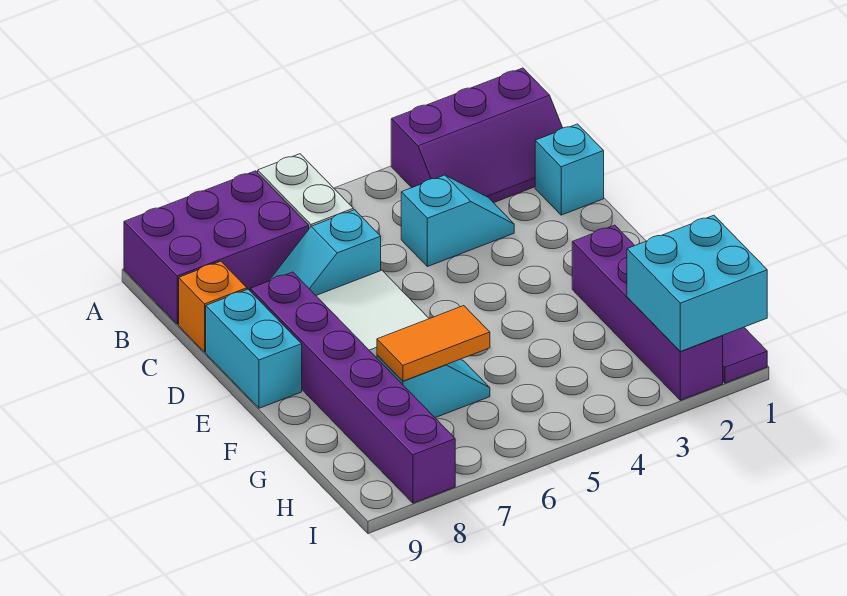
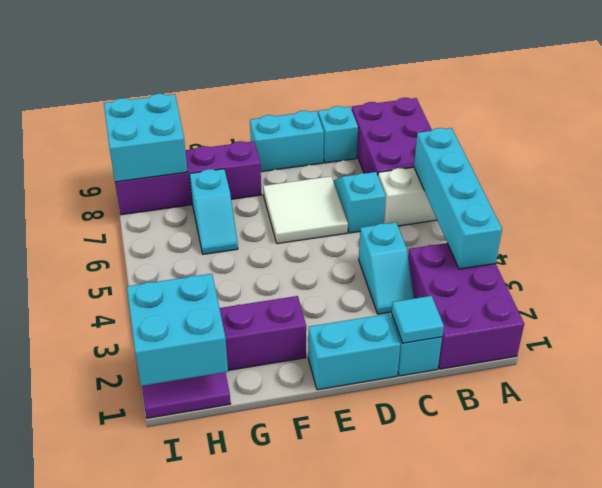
purple 2x3 slope [391,68,563,203] -> purple 2x3 brick [408,243,524,369]
none -> cyan 1x4 brick [414,128,502,269]
none -> cyan 1x1 tile [392,296,444,343]
orange 1x1 brick [179,261,247,352] -> cyan 1x1 brick [318,106,358,163]
none -> cyan 1x2 brick [308,314,400,390]
purple 1x6 brick [250,272,455,503] -> purple 1x4 brick [115,141,262,215]
orange 1x2 tile [377,306,490,381] -> none
none -> cyan 2x2 brick [104,94,187,182]

